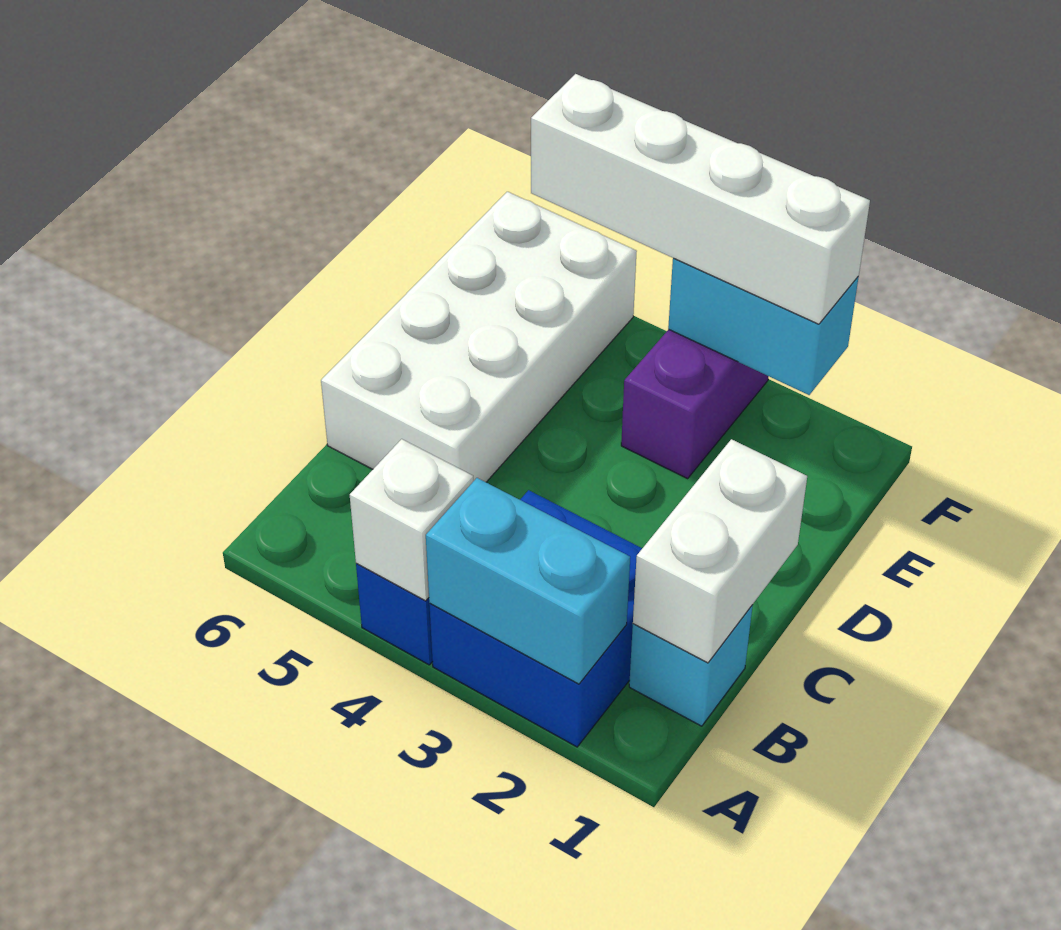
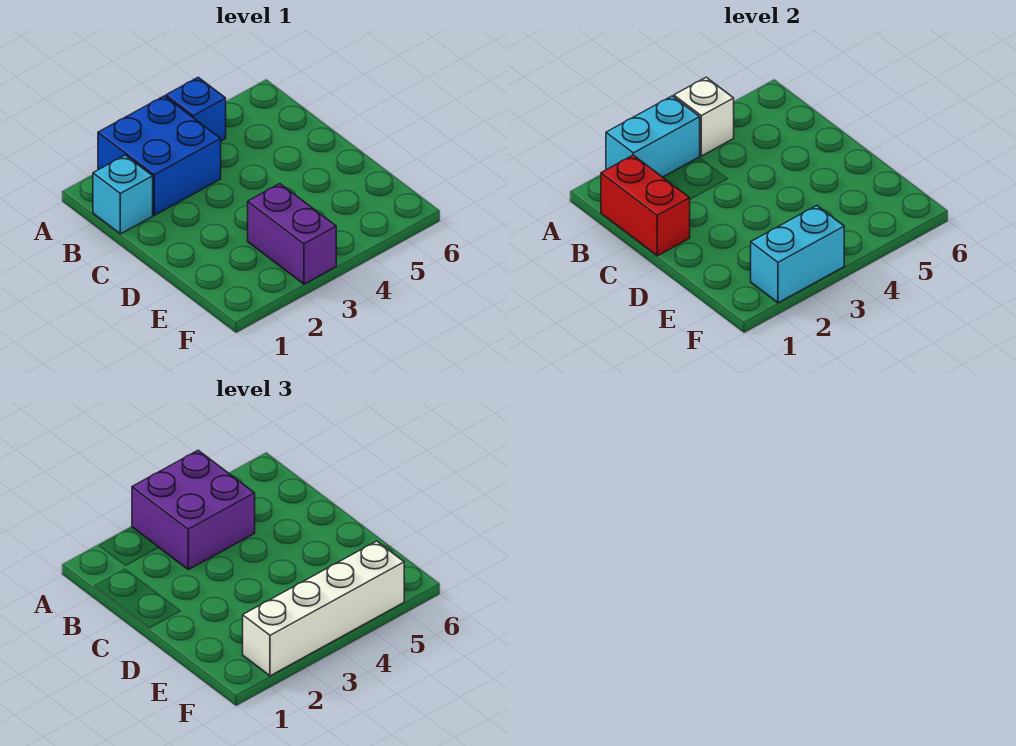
none -> purple 2x2 brick [132,450,255,570]
white 1x2 brick [633,439,807,663] -> red 1x2 brick [601,155,690,256]
white 2x4 brick [321,192,637,482] -> none

